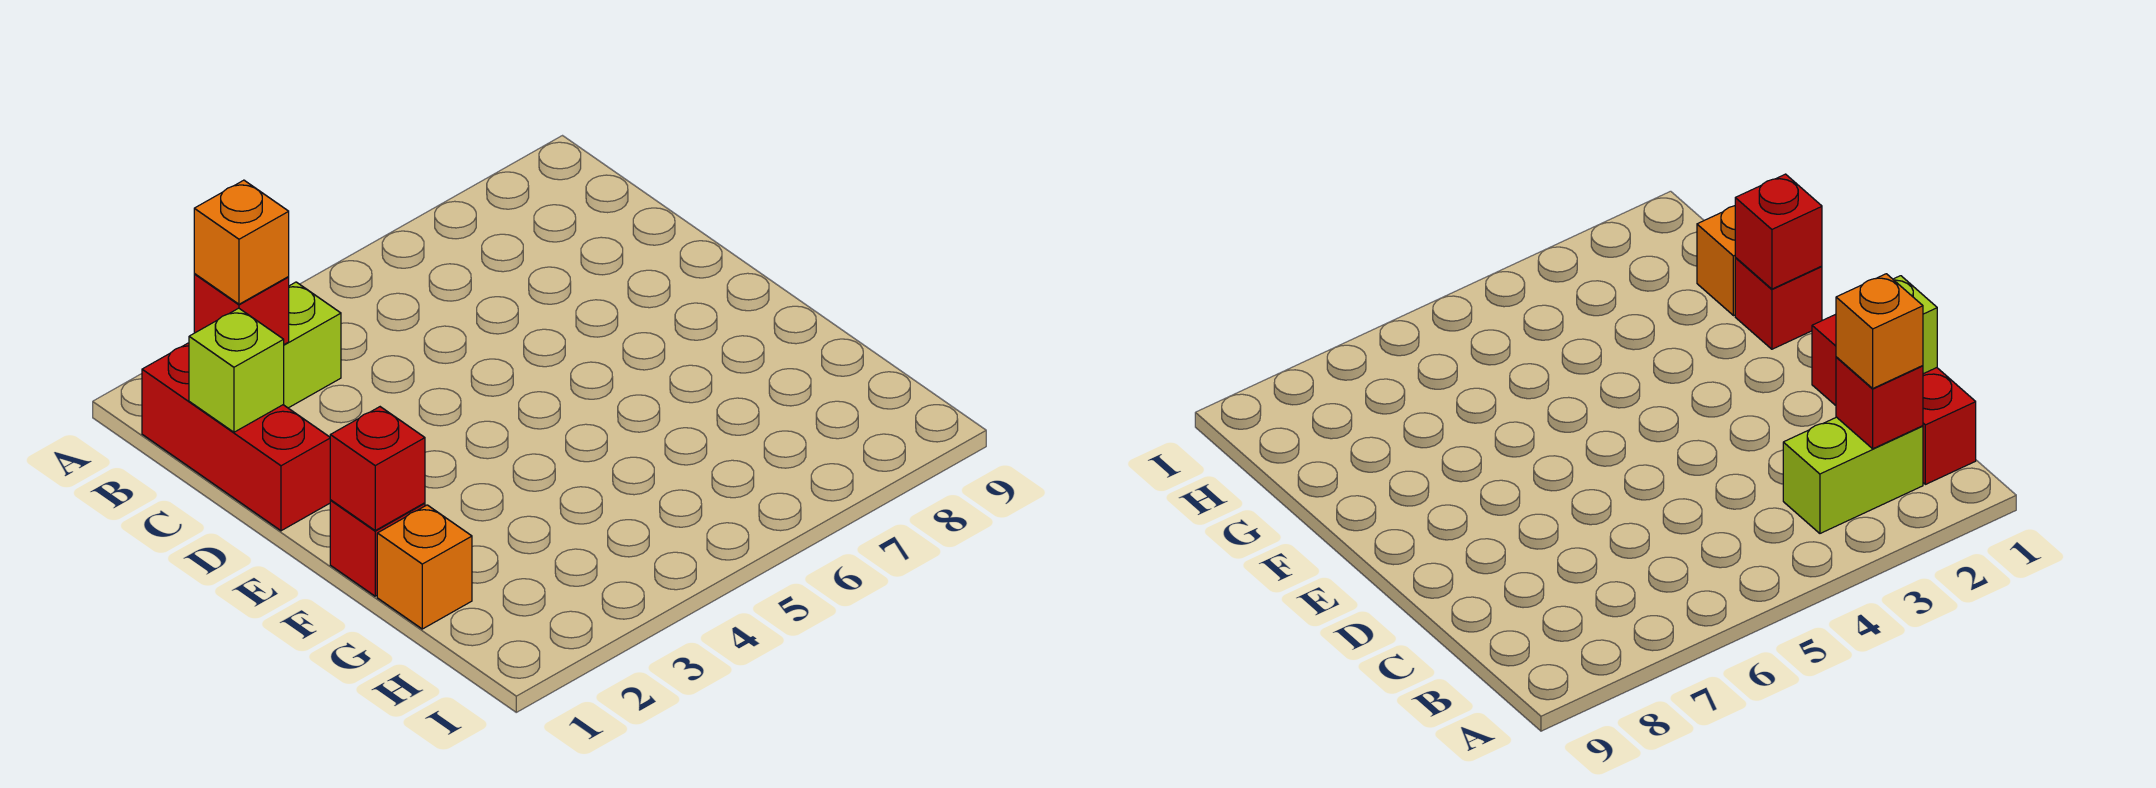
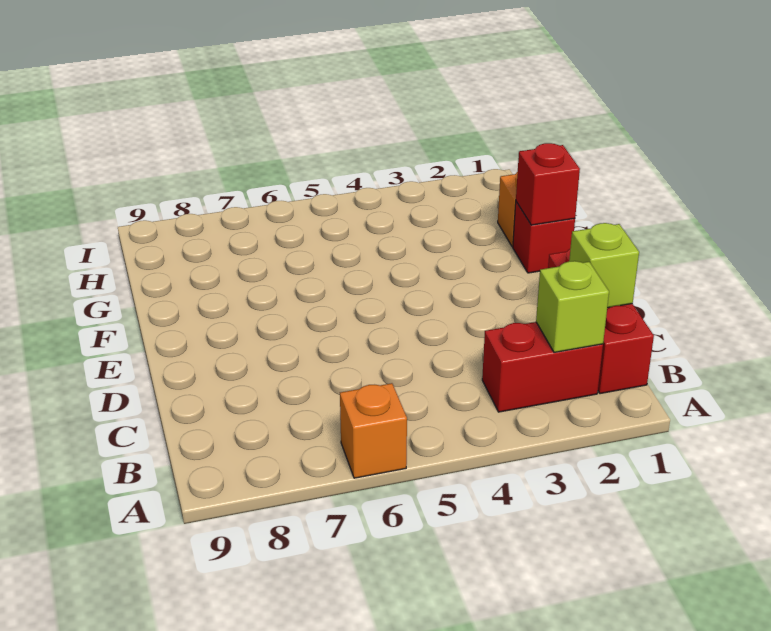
lime 1x2 brick [283,282,341,408] -> red 1x2 brick [482,322,603,412]
red 1x1 brick [194,274,289,344] -> lime 1x1 brick [536,261,609,352]
orange 1x1 brick [194,180,289,304] -> orange 1x1 brick moved to [340,383,407,478]

